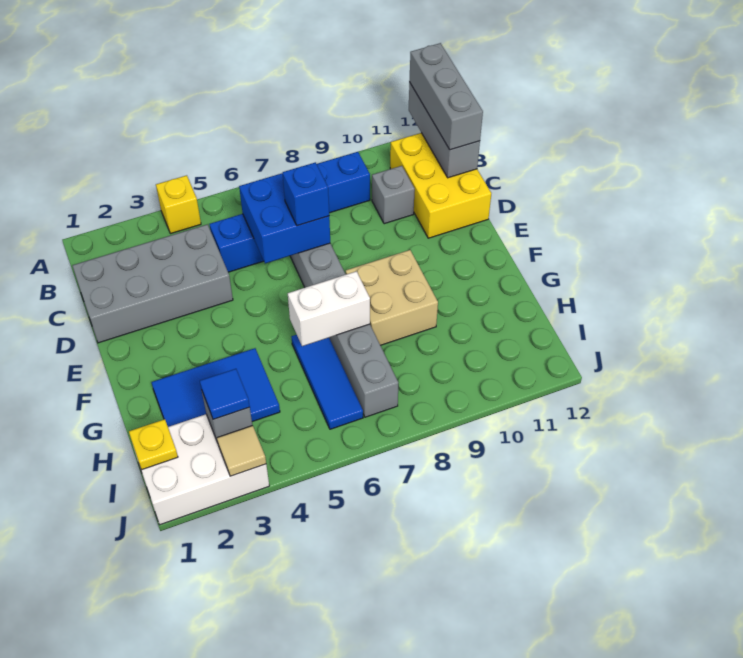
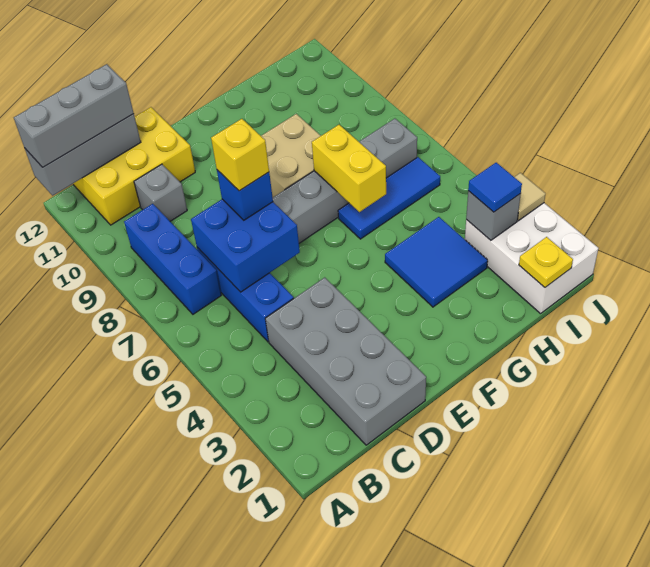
yellow 1x1 brick [156,175,201,234] -> yellow 1x1 brick moved to [211,119,269,191]
blue 2x3 tile [151,348,280,427] -> blue 2x2 tile [385,217,488,307]
white 1x2 brick [288,271,370,346] -> yellow 1x2 brick [312,125,386,212]

